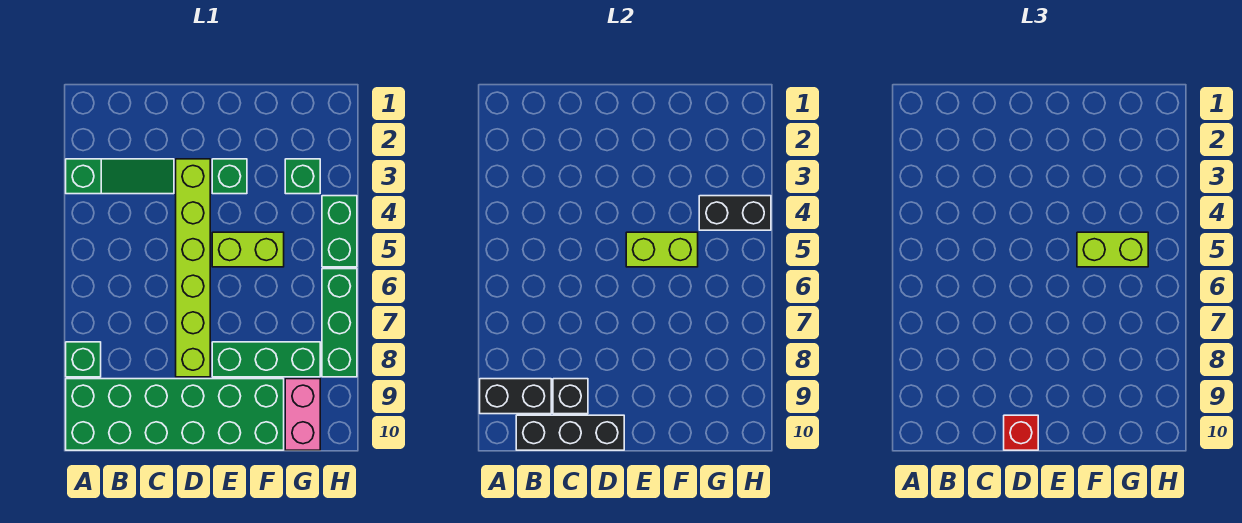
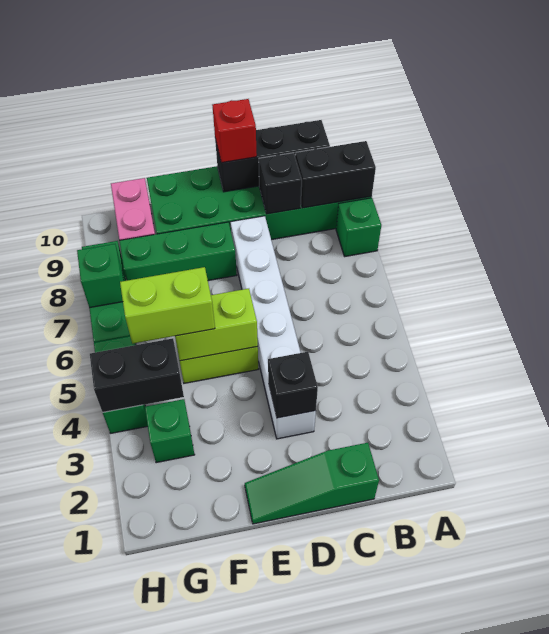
green 1x3 slope [66,159,174,194] -> green 1x3 slope moved to [245,443,379,524]
lime 1x6 brick [176,159,210,377] -> white 1x6 brick [231,216,316,439]
none -> black 1x1 brick [268,352,318,418]
green 1x1 brick [212,159,247,194] -> green 1x1 brick moved to [77,244,124,308]

